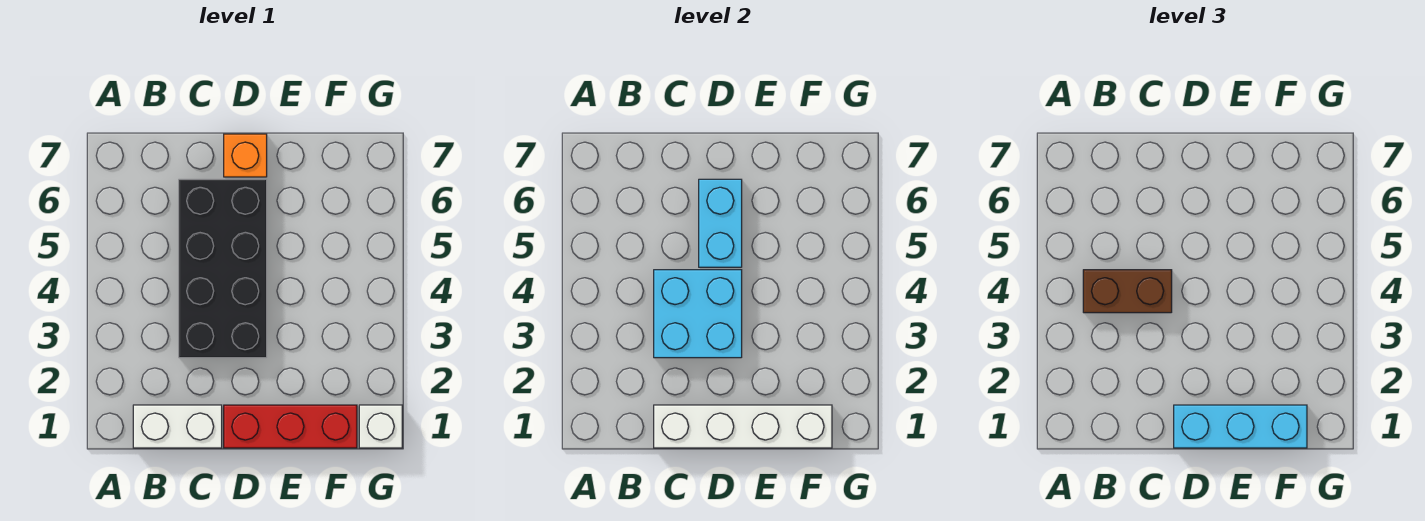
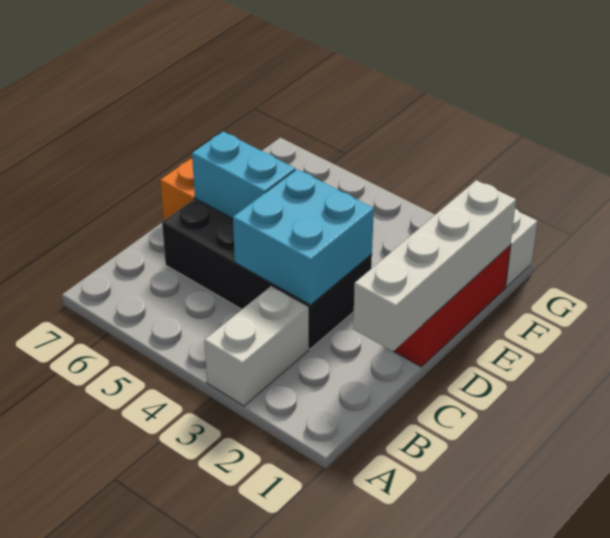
white 1x2 brick [133,405,222,448] -> white 1x2 brick moved to [204,286,309,406]
brown 1x2 brick [1083,270,1172,313] -> none
cyan 1x3 brick [1174,405,1307,448] -> none

